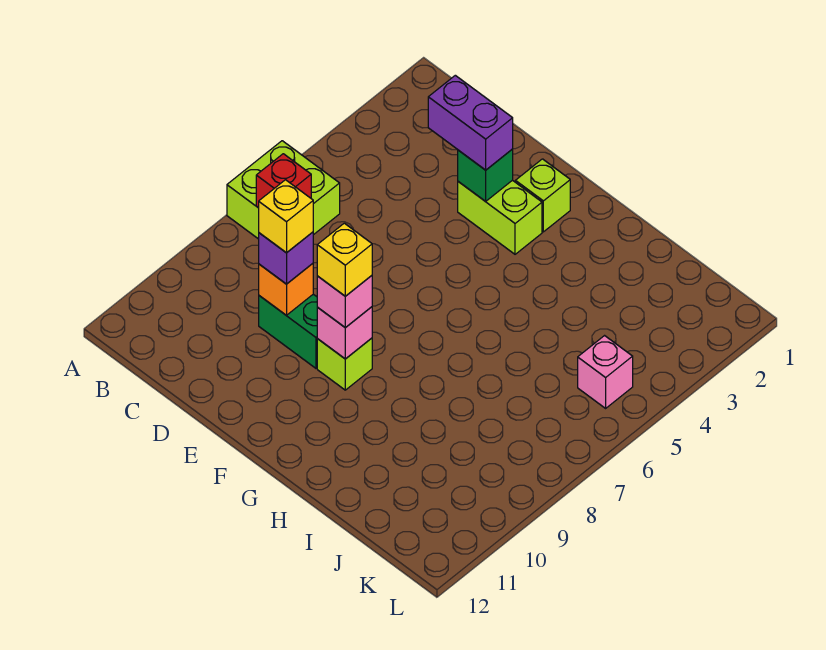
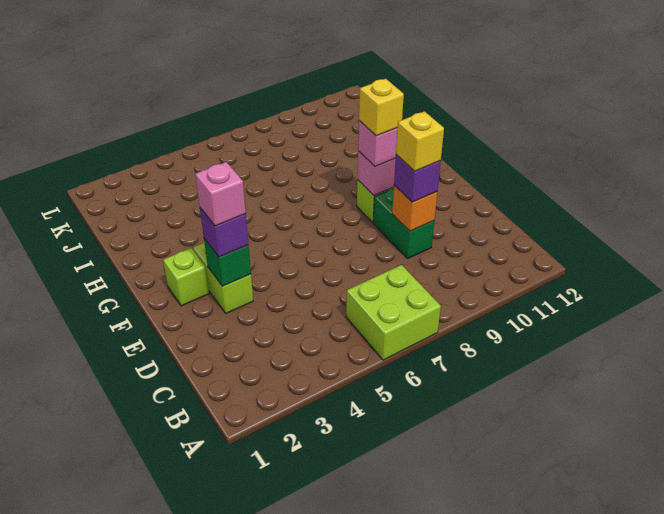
red 1x1 brick [256,154,311,208] -> none
purple 1x2 brick [428,75,513,170] -> purple 1x1 brick [200,208,248,257]
pink 1x1 brick [578,336,633,408] -> pink 1x1 brick moved to [195,162,246,226]

